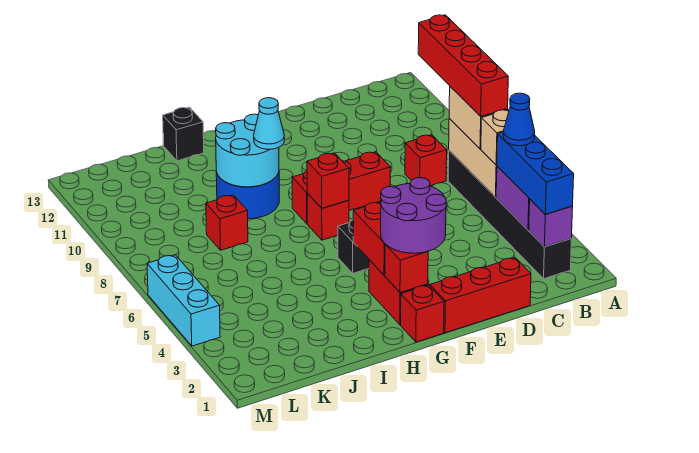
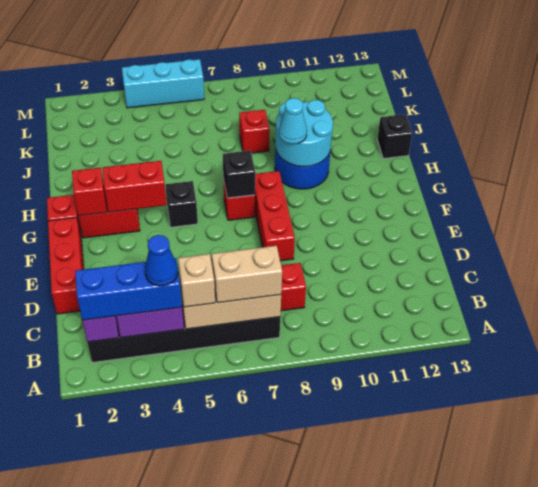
red 1x4 brick [418,15,508,116] -> none
purple 2x2 round brick [381,178,446,253] -> none
red 1x1 brick [307,153,349,208] -> black 1x1 brick [223,151,255,198]

